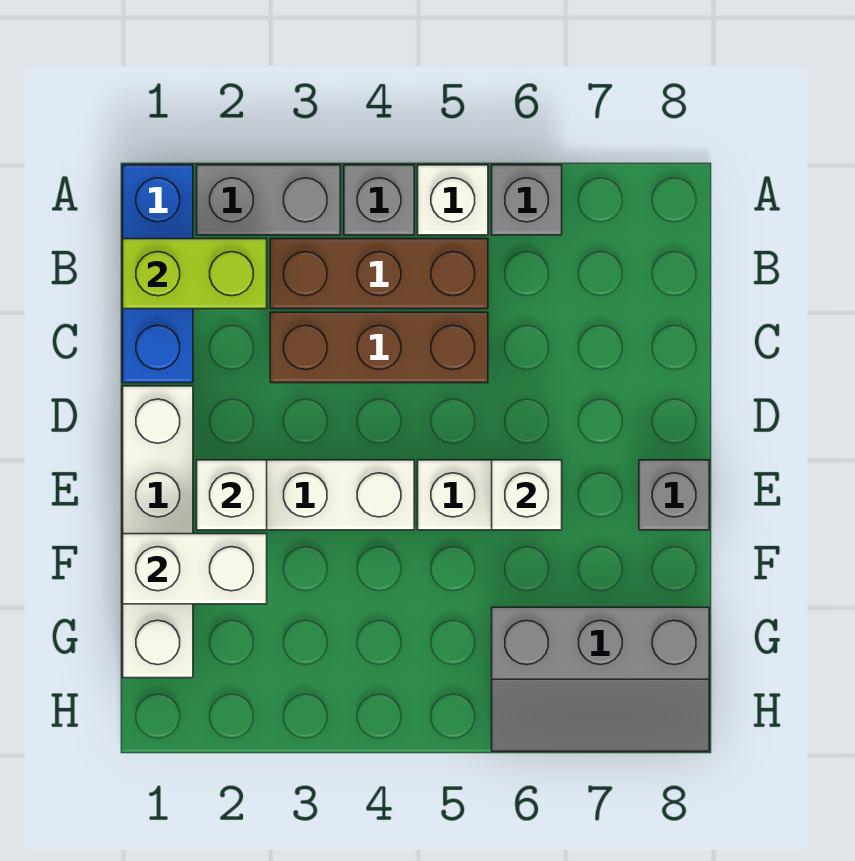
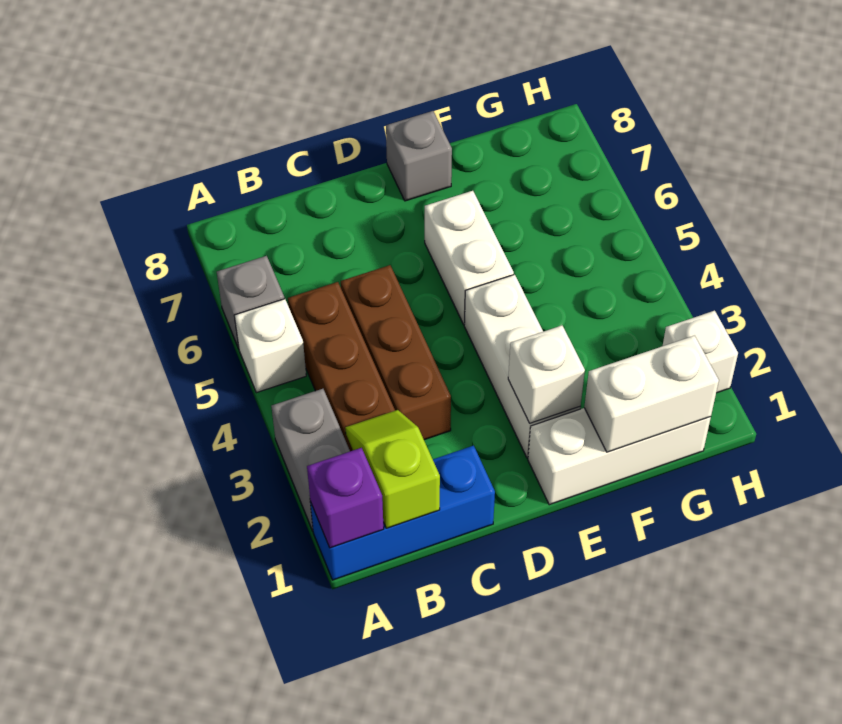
none -> purple 1x1 brick [307,448,384,548]
grey 1x1 brick [344,165,414,235] -> none
lime 1x2 brick [123,239,267,309] -> lime 1x2 slope [345,410,440,528]
white 1x4 brick [123,386,193,678] -> white 1x3 brick [528,408,711,505]
white 1x1 brick [492,460,562,530] -> white 1x1 brick moved to [663,311,738,393]
white 1x2 brick [123,534,267,604] -> white 1x2 brick turned to [584,336,719,452]
grey 2x3 slope [492,607,709,751] -> none

